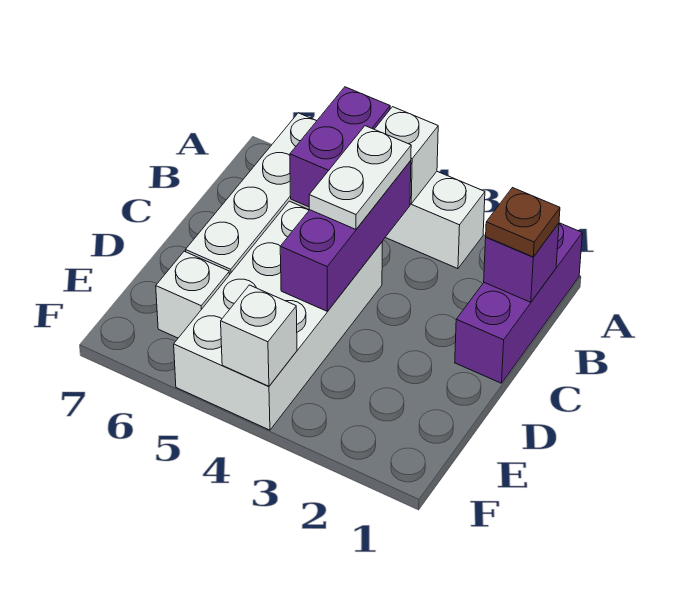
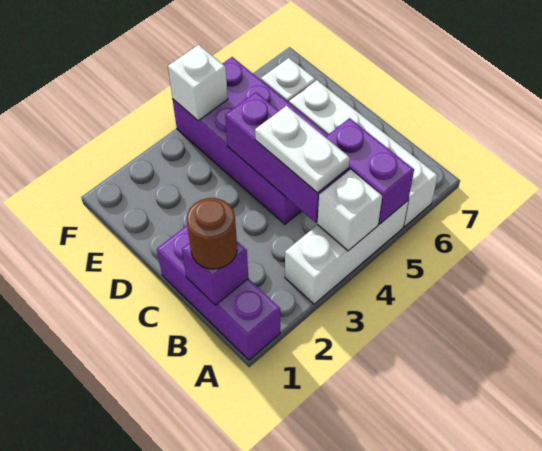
brown 1x1 plate [486,188,560,257] -> brown 1x1 round brick [187,198,237,269]
white 2x4 brick [174,201,382,430] -> purple 2x4 brick [173,57,328,224]

